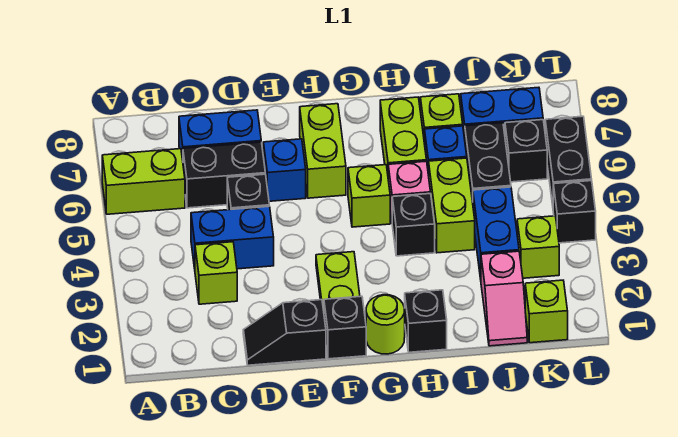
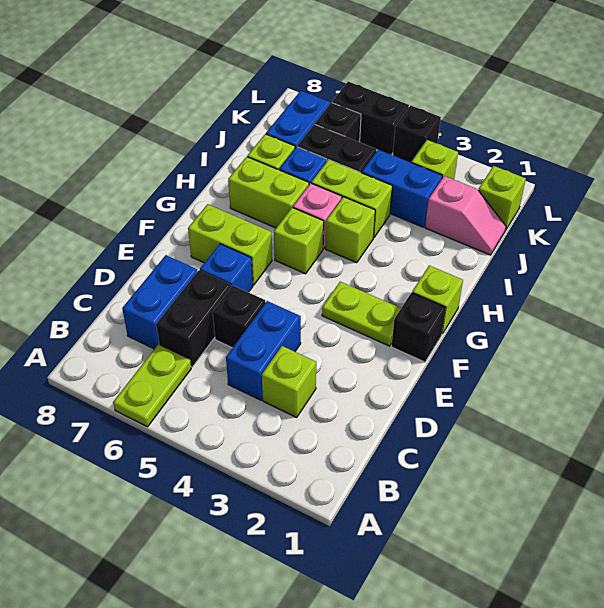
lime 1x2 brick [102,149,185,214] -> lime 1x2 plate [113,345,191,427]
black 1x2 slope [243,300,326,365] -> none
lime 1x1 round brick [366,295,405,354] -> lime 1x1 brick [412,266,463,334]
black 1x1 brick [405,290,447,352] -> none
black 1x1 brick [392,193,435,256] -> lime 1x1 brick [325,197,375,263]

